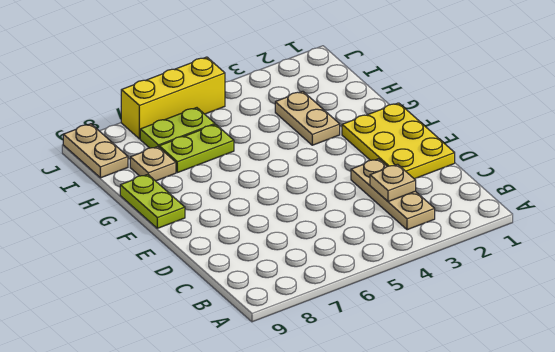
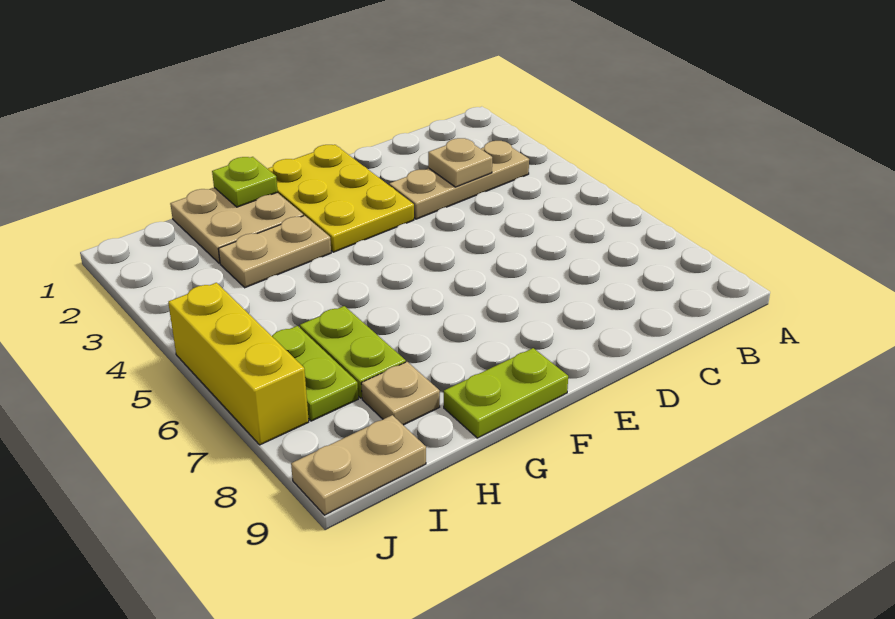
yellow 2x3 plate [342,103,455,179] -> yellow 2x3 plate turned to [268,145,414,252]
none -> tan 2x2 plate [170,188,303,263]
none -> lime 1x1 plate [212,157,278,207]

